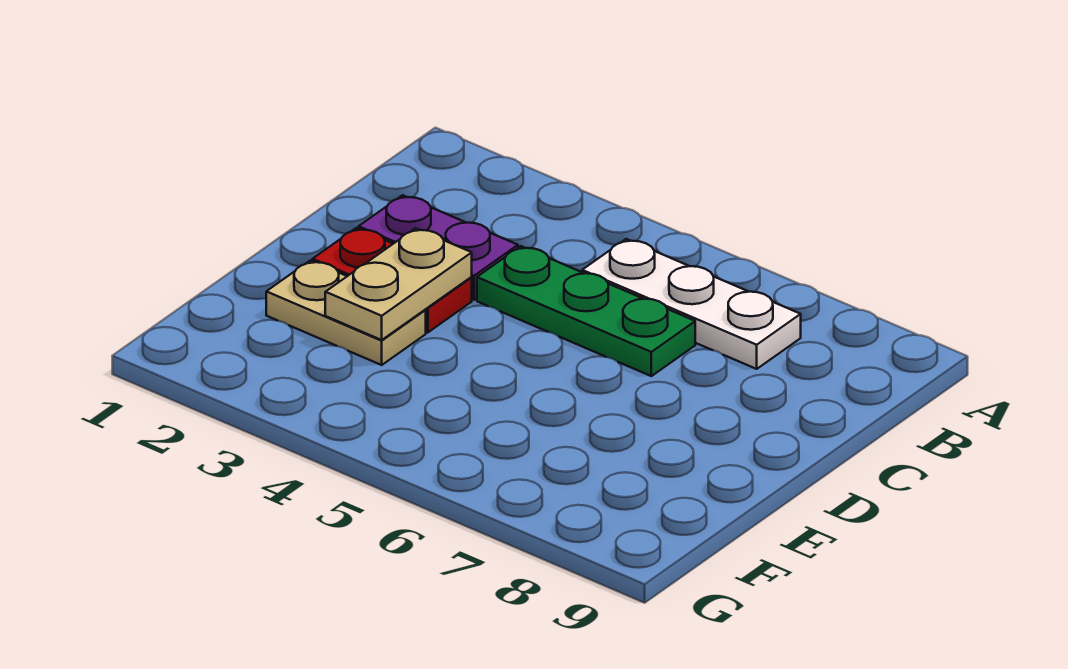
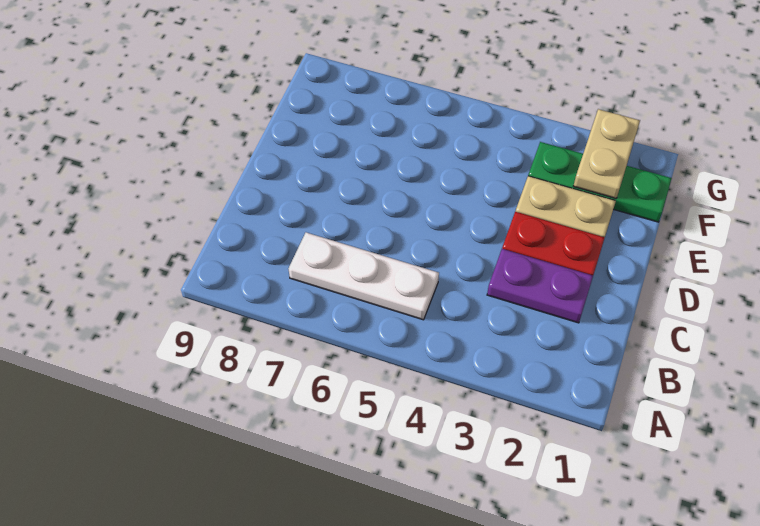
green 1x3 plate [477,246,695,376] -> green 1x3 plate moved to [528,142,672,222]
tan 1x2 plate [325,228,472,340] -> tan 1x2 plate moved to [574,109,640,198]

